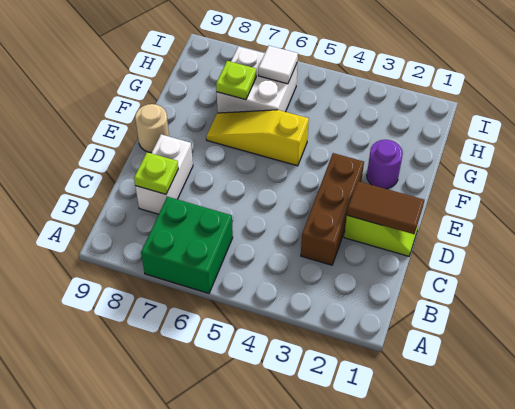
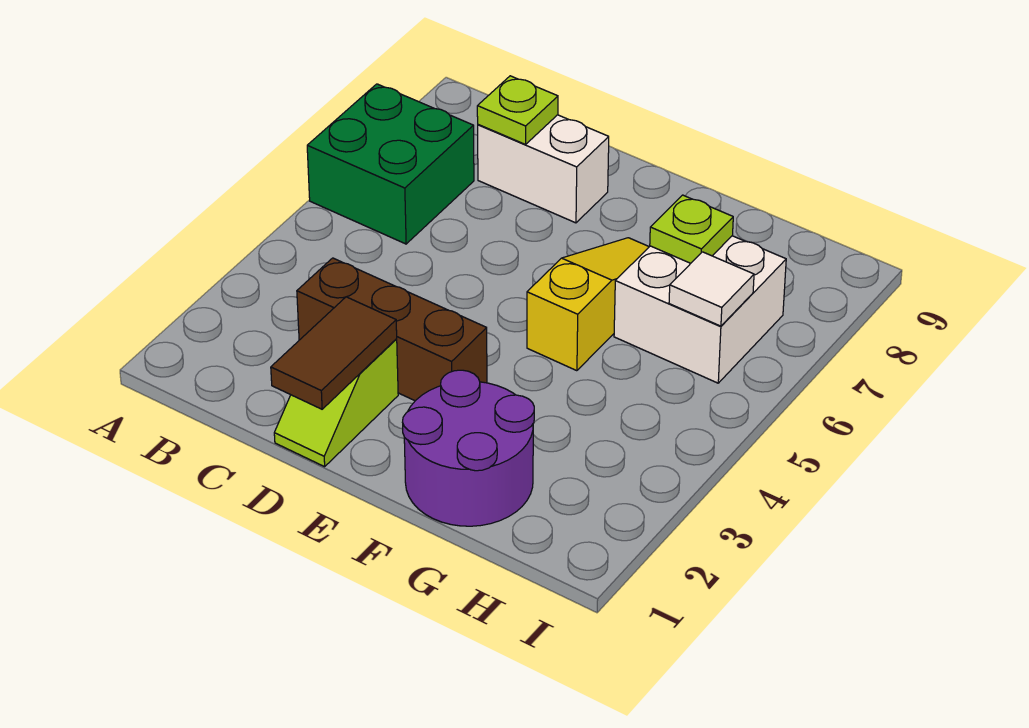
tan 1x1 round brick [135,104,169,153] -> none
purple 1x1 round brick [367,140,403,189] -> purple 2x2 round brick [403,370,534,526]

